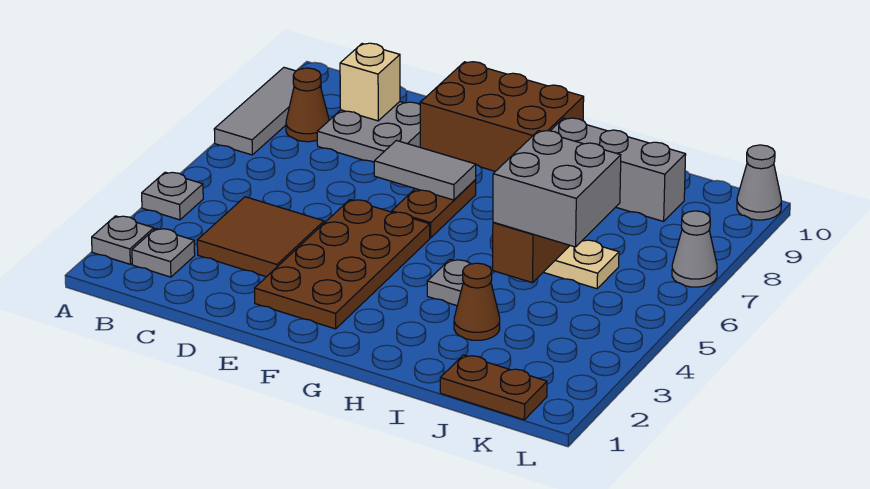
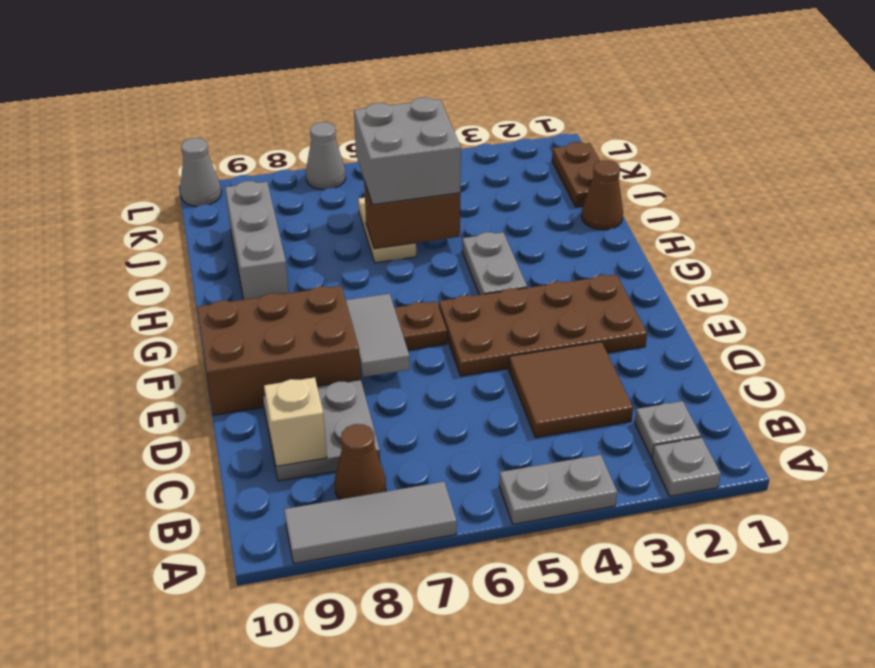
grey 1x1 plate [142,172,203,220] -> grey 1x2 plate [499,455,617,524]
brown 2x3 brick [420,62,584,171] -> brown 2x3 brick turned to [197,286,360,415]
grey 1x1 plate [427,260,470,306] -> grey 1x2 plate [462,232,527,295]
brown 1x1 cone [454,263,500,340] -> brown 1x1 cone moved to [581,160,623,230]

